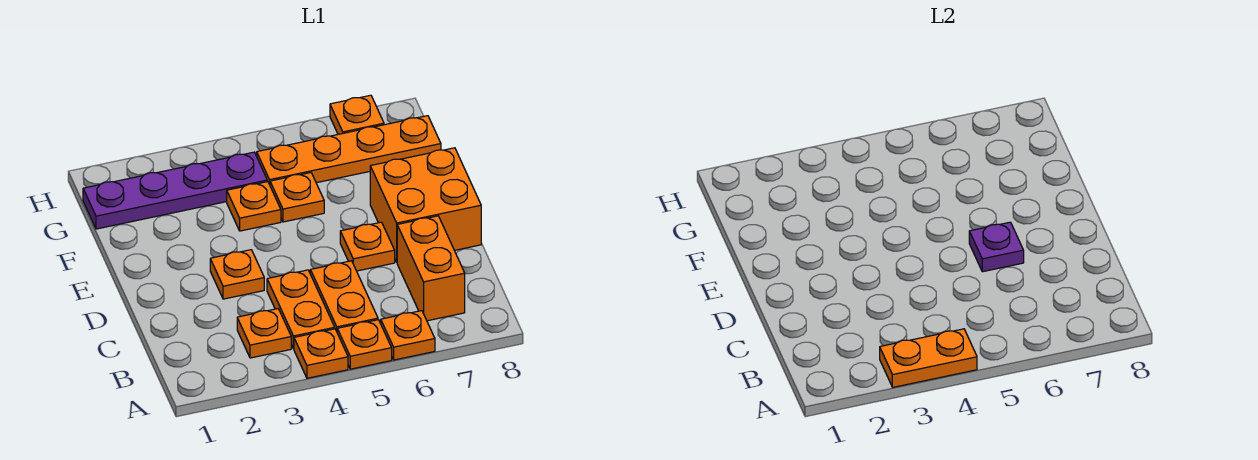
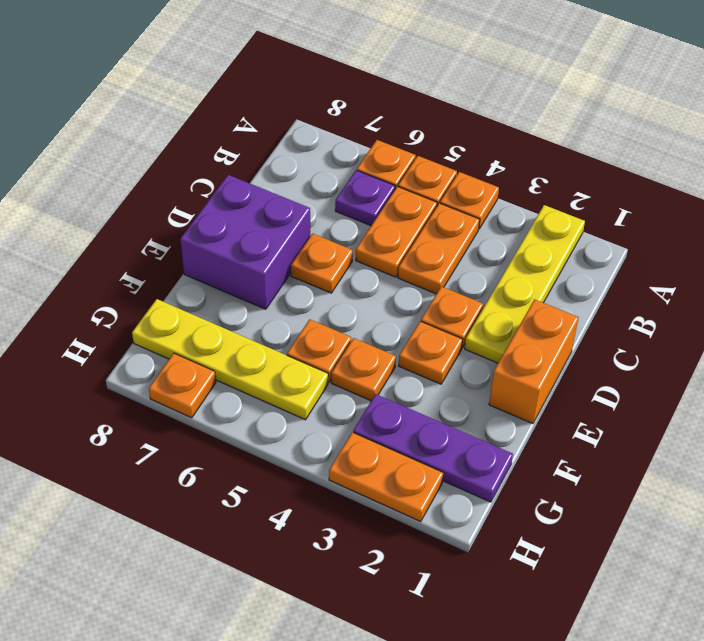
none -> yellow 1x4 plate [465,205,585,363]
orange 1x2 plate [880,329,977,387] -> orange 1x2 plate moved to [329,432,443,521]
orange 1x1 plate [237,309,291,358] -> orange 1x1 plate moved to [399,321,463,384]
orange 1x2 brick [397,216,465,321] -> orange 1x2 brick moved to [489,299,579,424]
purple 1x1 plate [969,222,1024,272] -> purple 1x1 plate moved to [335,170,395,226]
orange 2x2 brick [370,148,481,262] -> purple 2x2 brick [180,175,310,309]
purple 1x4 plate [83,152,267,229] -> purple 1x3 plate [353,394,513,502]
orange 1x4 plate [257,116,441,185] -> yellow 1x4 plate [132,299,328,420]

